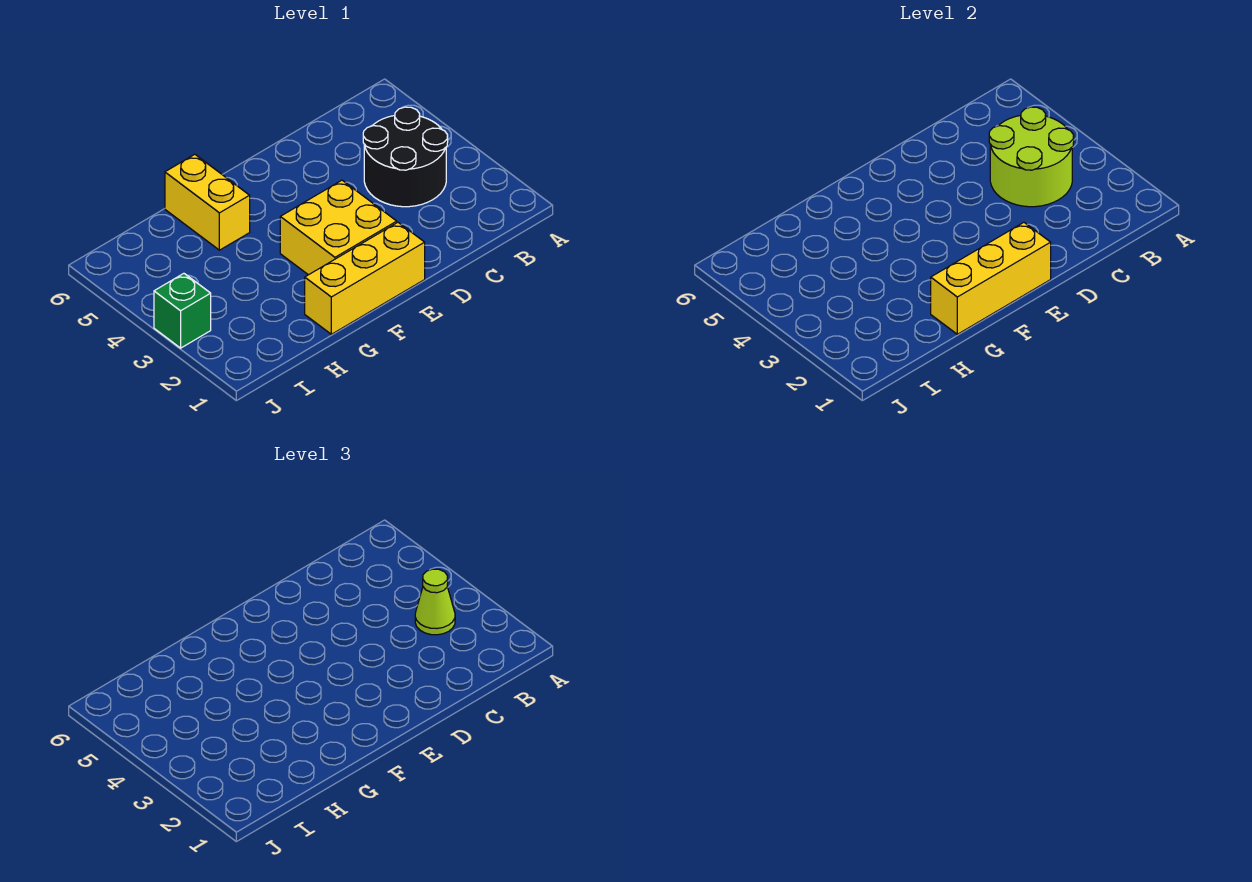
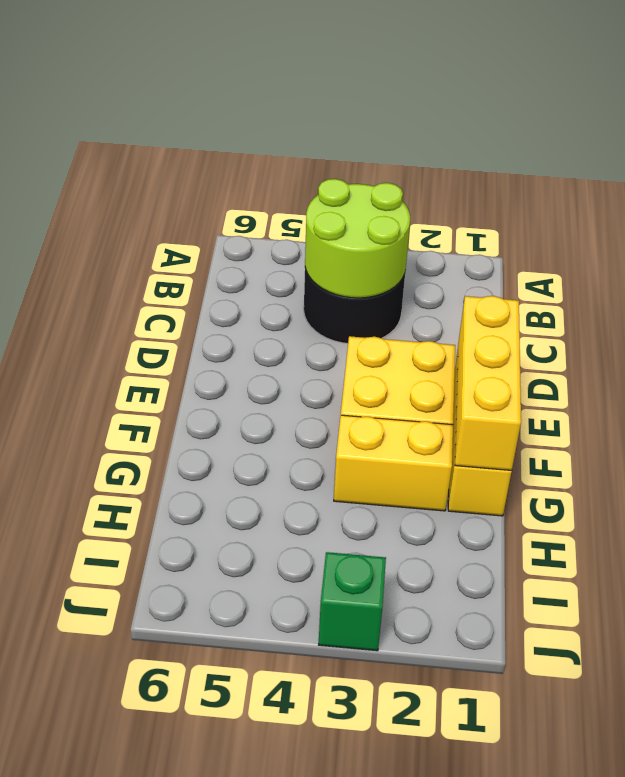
lime 1x1 cone [415,569,455,635] -> none
yellow 1x2 brick [165,154,250,250] -> yellow 1x2 brick moved to [334,415,453,511]

